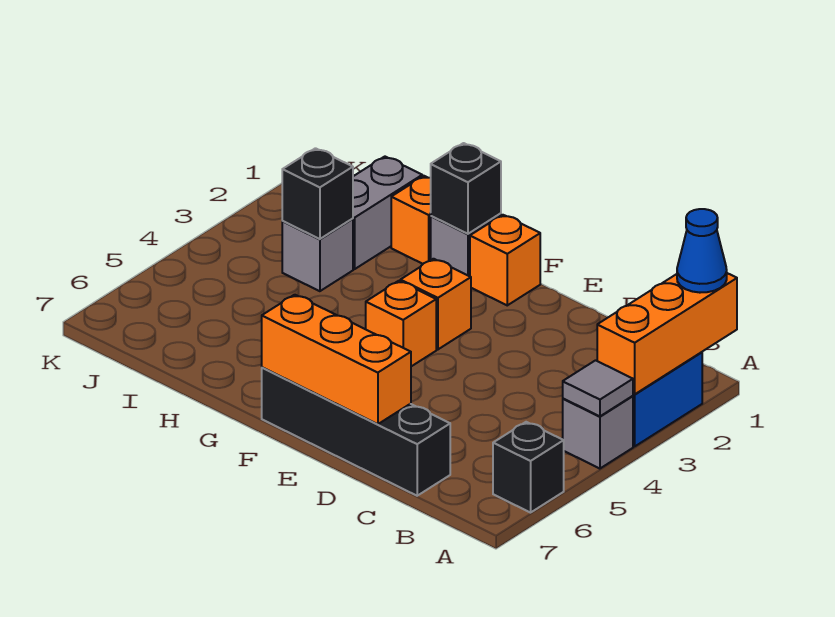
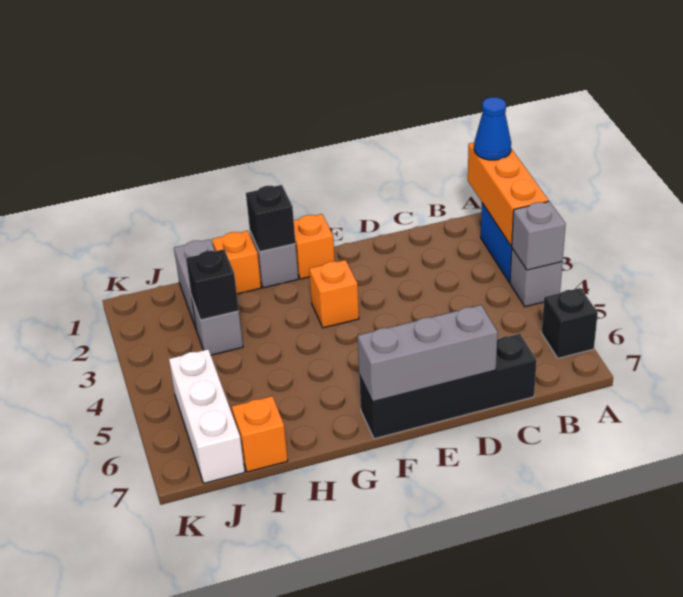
grey 1x1 tile [563,360,633,416] -> grey 1x1 brick [512,201,566,270]
orange 1x3 brick [262,295,411,424] -> grey 1x3 brick [357,305,498,402]
orange 1x1 brick [366,281,436,366] -> orange 1x1 brick moved to [232,396,288,472]
none -> white 1x3 brick [169,349,245,483]

